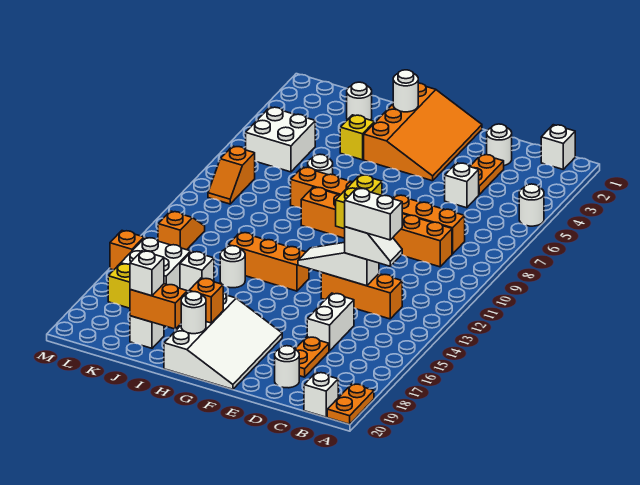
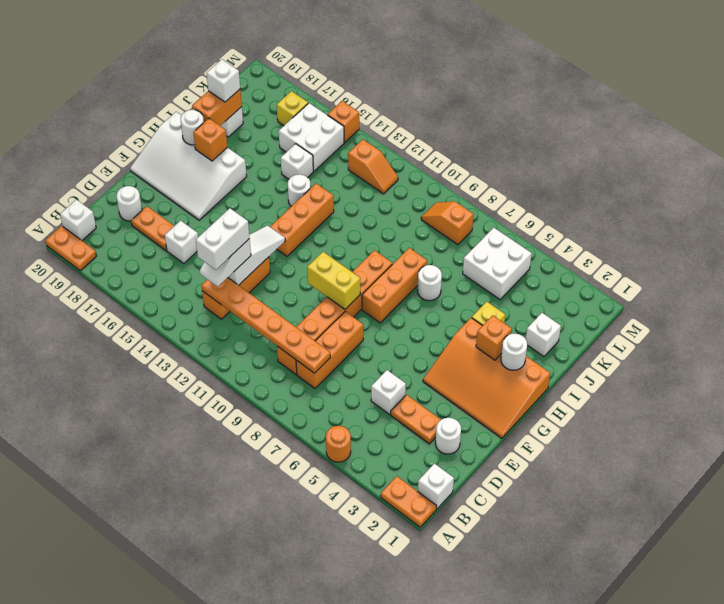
none -> orange 1x2 plate [381,476,436,527]
white 1x1 round brick [519,184,544,226] -> orange 1x1 round brick [326,426,351,462]
none -> orange 1x6 plate [201,278,330,373]
white 1x2 brick [307,293,354,351] -> white 1x1 brick [165,221,198,263]
none -> orange 1x1 brick [476,315,512,360]
white 1x1 round brick [347,82,372,120] -> white 1x1 brick [526,313,561,357]

